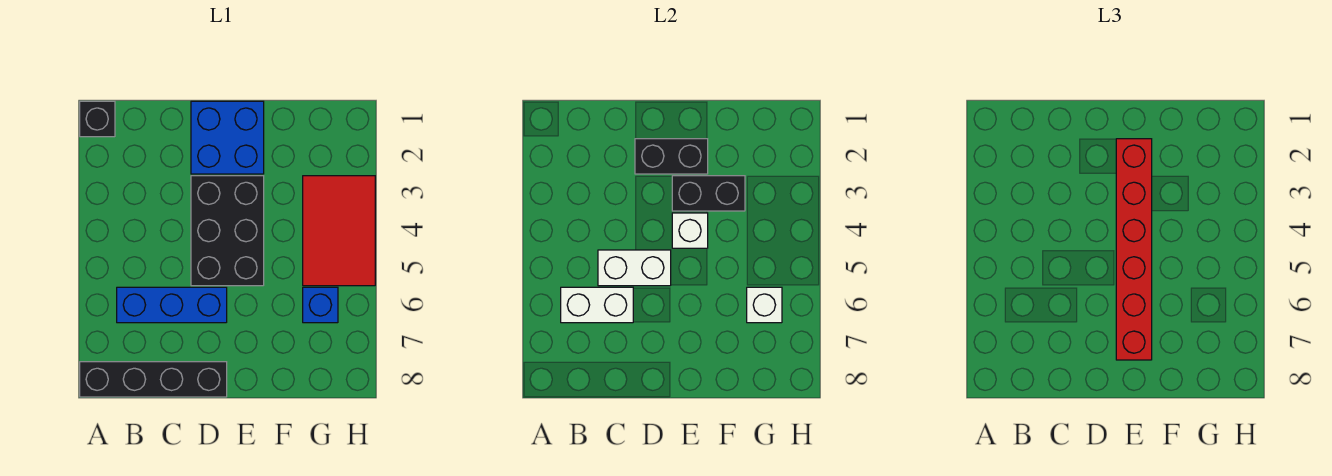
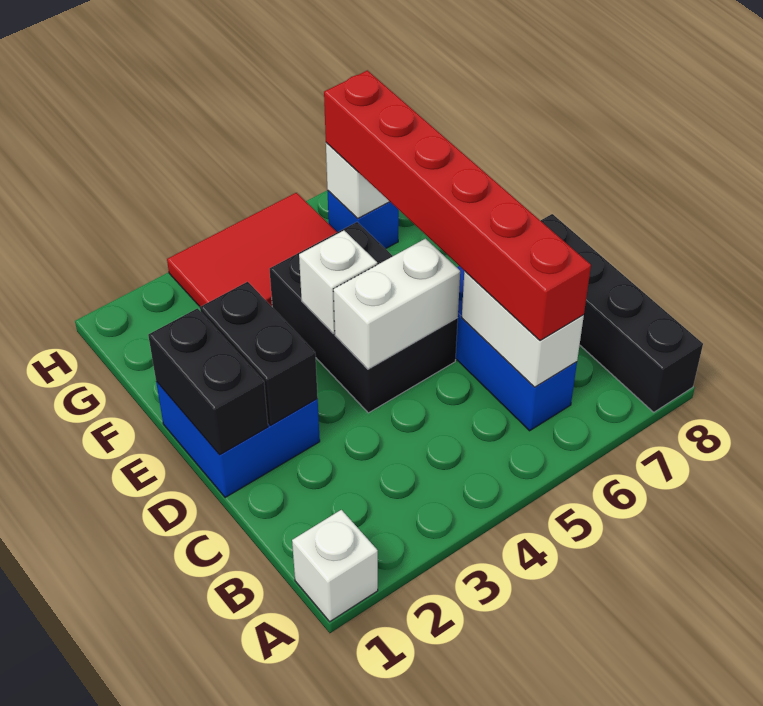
black 1x1 brick [80,101,115,137] -> white 1x1 brick [292,510,378,622]
white 1x2 brick [598,250,671,286] -> white 1x2 brick turned to [333,239,460,369]
black 2x3 brick [191,176,264,286] -> black 2x3 brick turned to [270,222,458,413]
red 1x6 brick [1116,139,1152,360] -> red 1x6 brick turned to [324,70,591,341]
black 1x2 brick [672,176,745,211] -> black 1x2 brick moved to [148,308,268,455]

